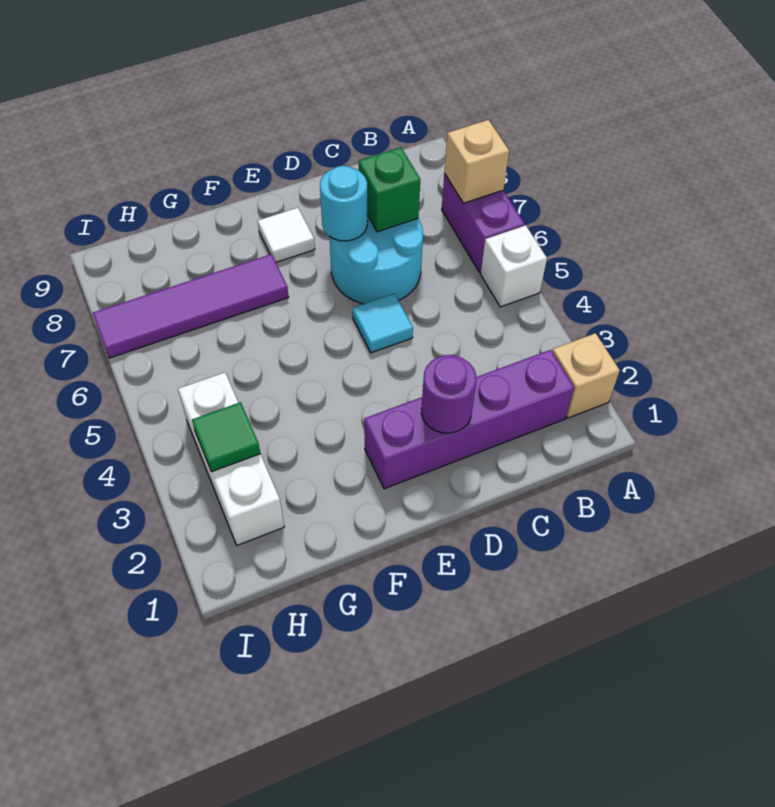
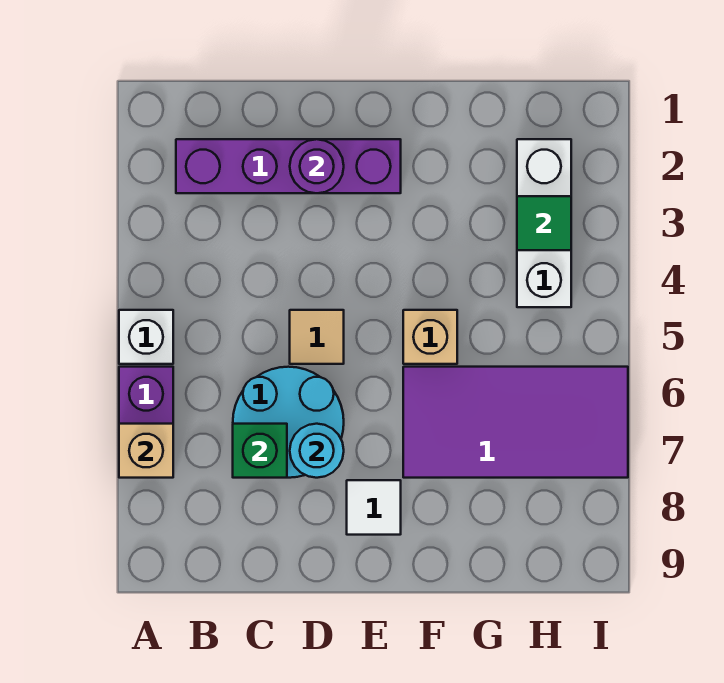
tan 1x1 brick [552,333,620,418] -> tan 1x1 brick moved to [403,310,457,364]
cyan 1x1 tile [353,294,413,353] -> tan 1x1 tile [290,310,344,364]
purple 1x4 tile [93,254,289,358] -> purple 2x4 tile [403,367,628,478]

